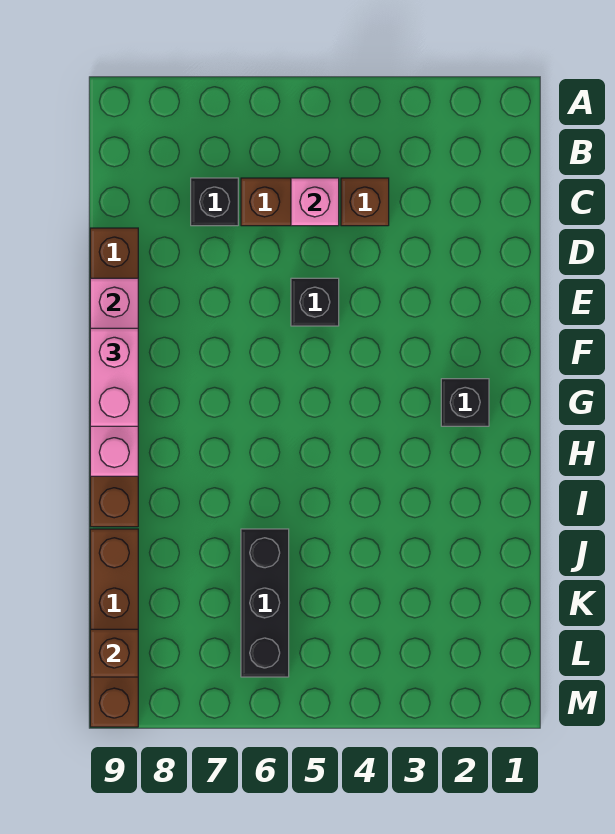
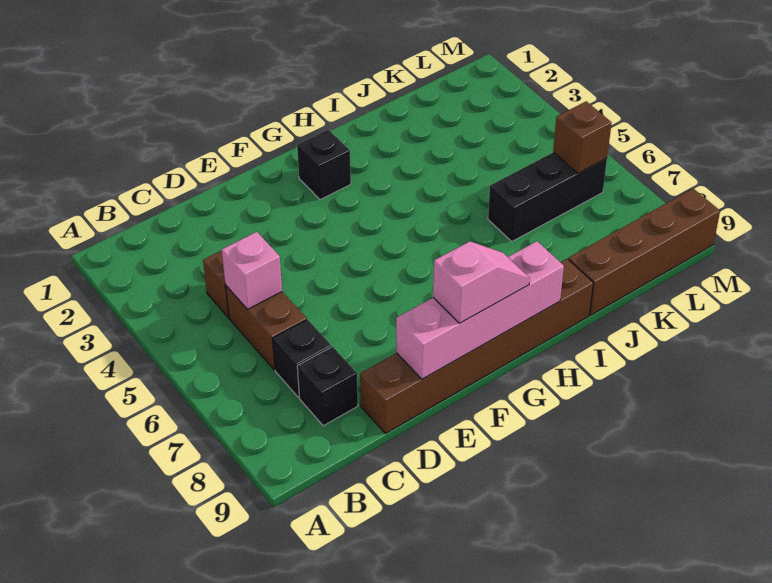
black 1x1 brick [291,278,339,326] -> black 1x1 brick moved to [297,347,358,426]
pink 1x2 brick [90,328,138,426] -> pink 1x2 slope [433,241,530,323]
brown 1x1 brick [90,629,138,677] -> brown 1x1 brick moved to [553,101,612,173]

